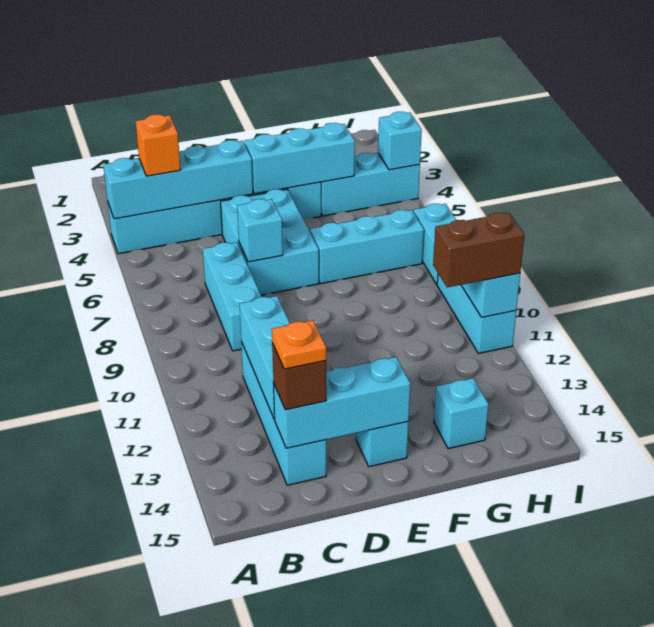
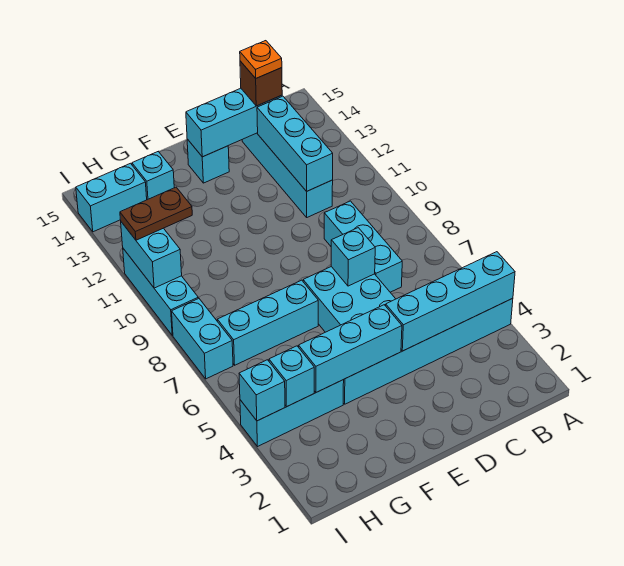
orange 1x1 brick [136,114,181,176] -> none
none -> cyan 1x1 brick [269,346,314,407]
brown 1x2 brick [433,213,524,287] -> brown 1x2 plate [120,187,192,240]
none -> cyan 1x2 brick [76,163,147,232]

